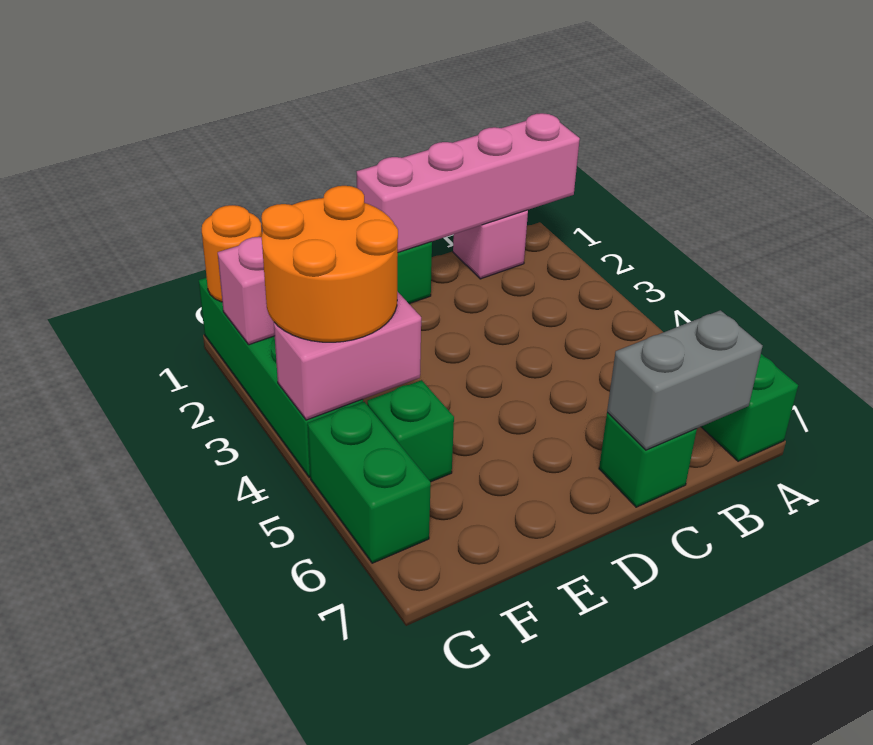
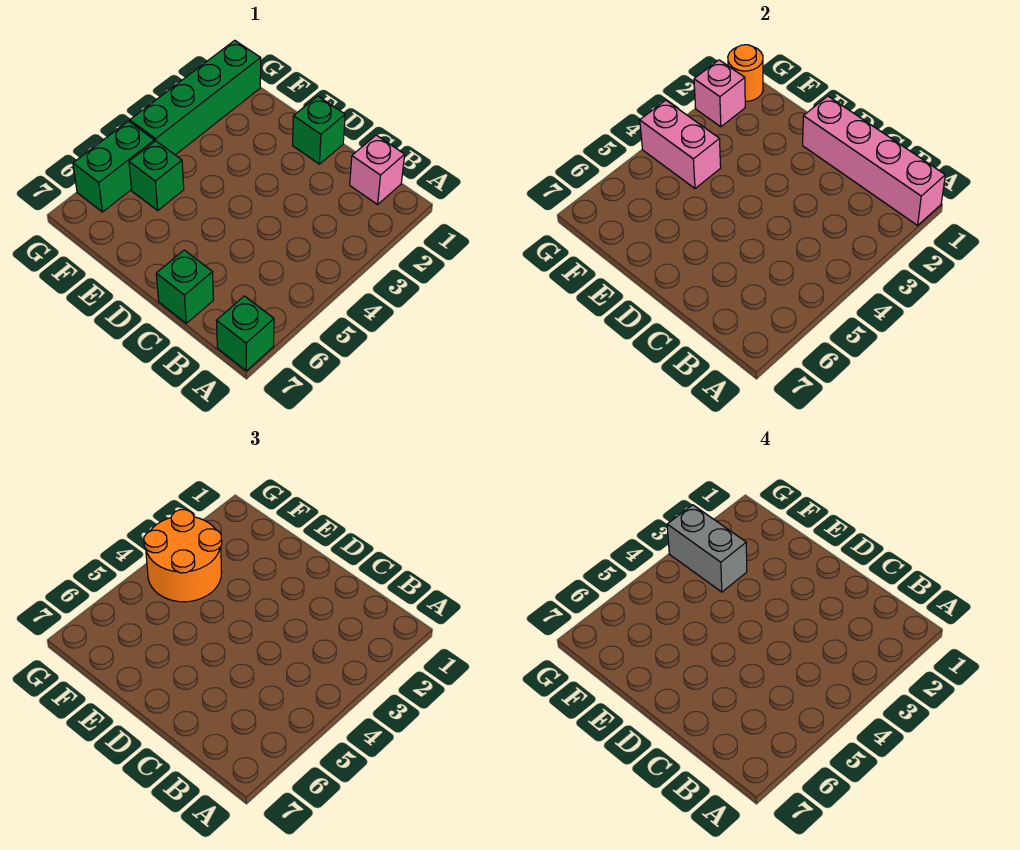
grey 1x2 brick [607,310,762,450] -> grey 1x2 brick moved to [667,505,747,592]

